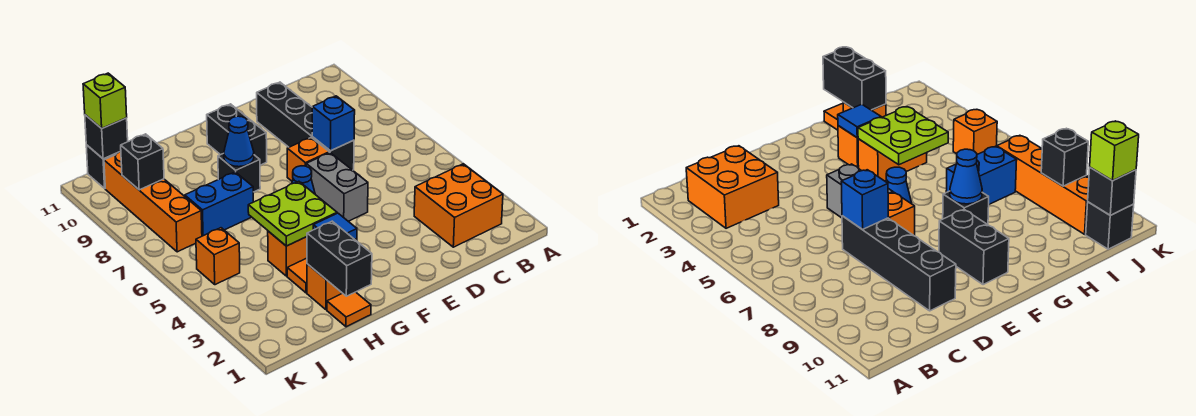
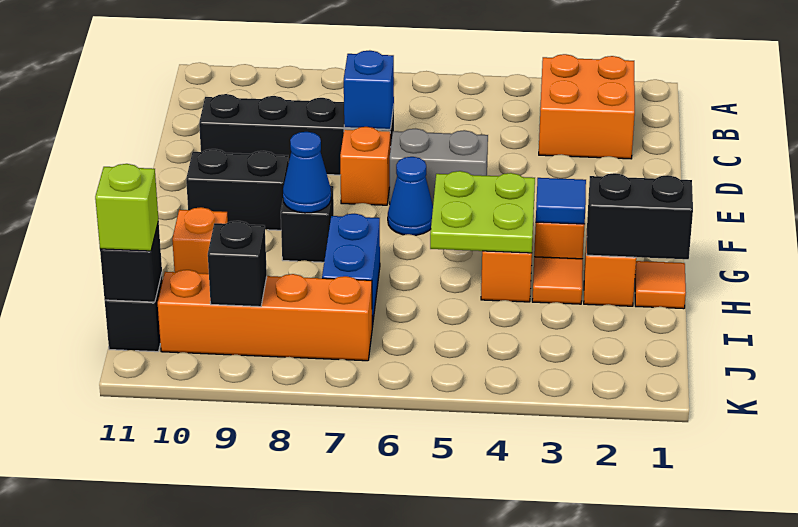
orange 1x1 brick [196,228,240,285] -> orange 1x1 brick moved to [172,207,228,274]

